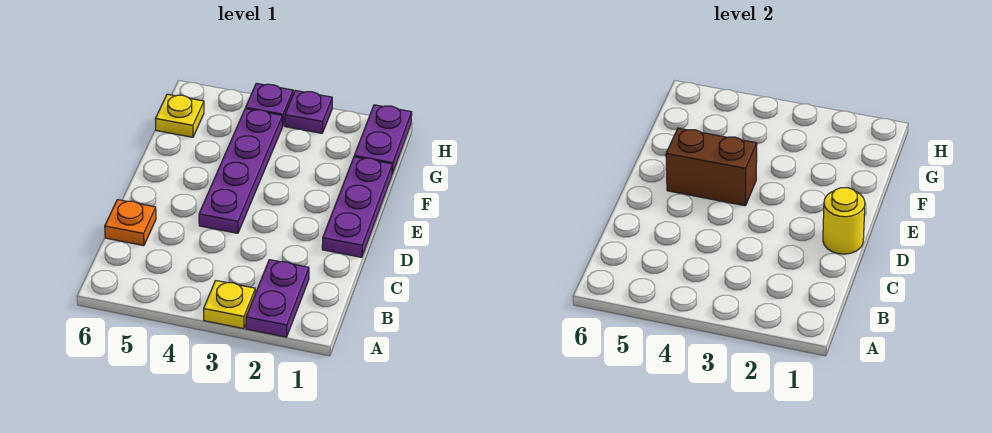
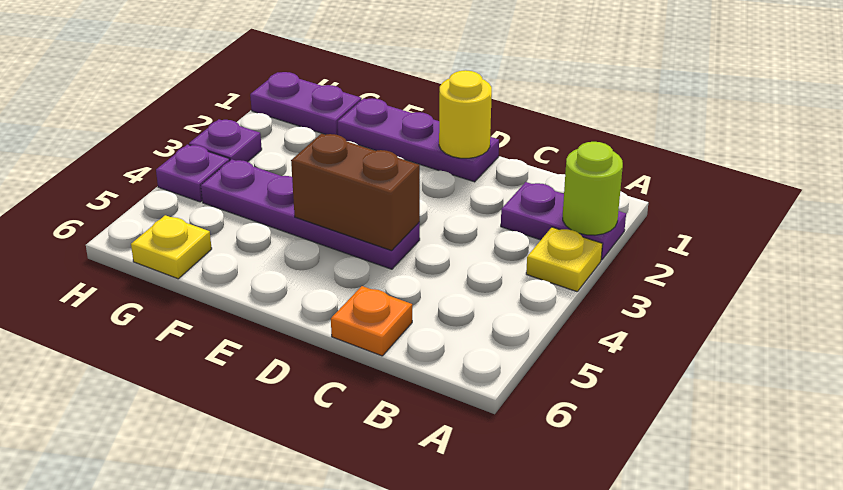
none -> lime 1x1 round brick [563,142,623,235]
brown 1x2 brick [666,128,757,206] -> brown 1x2 brick turned to [291,133,420,251]

